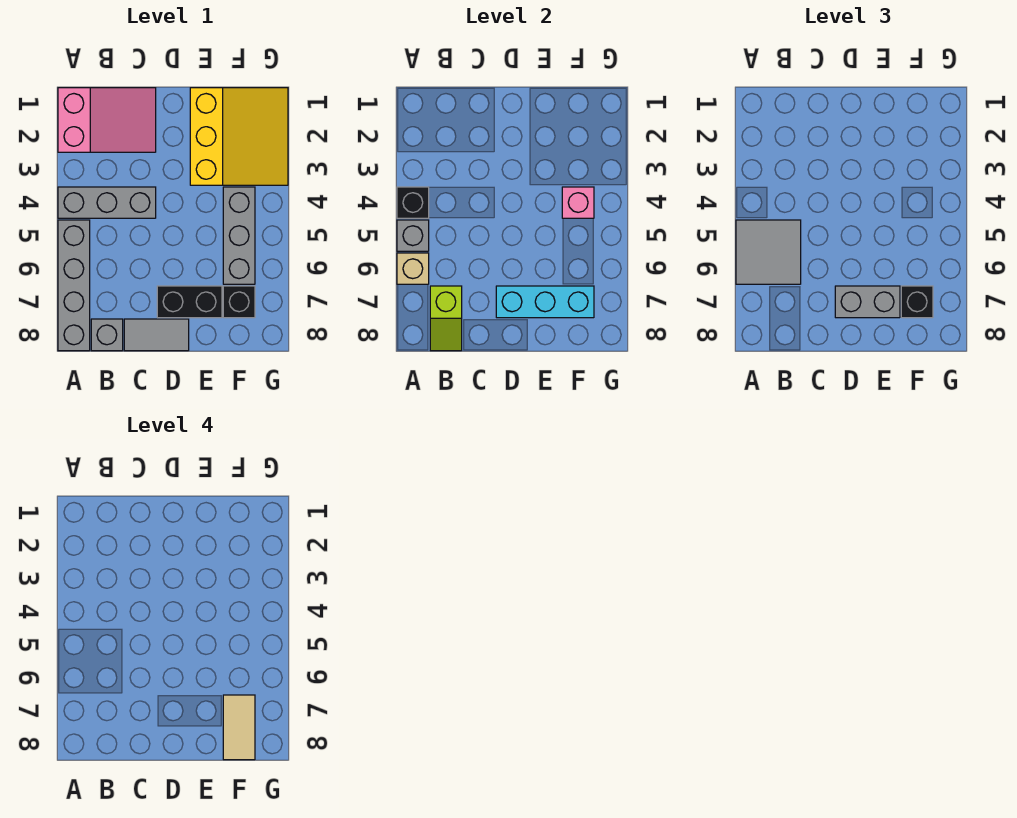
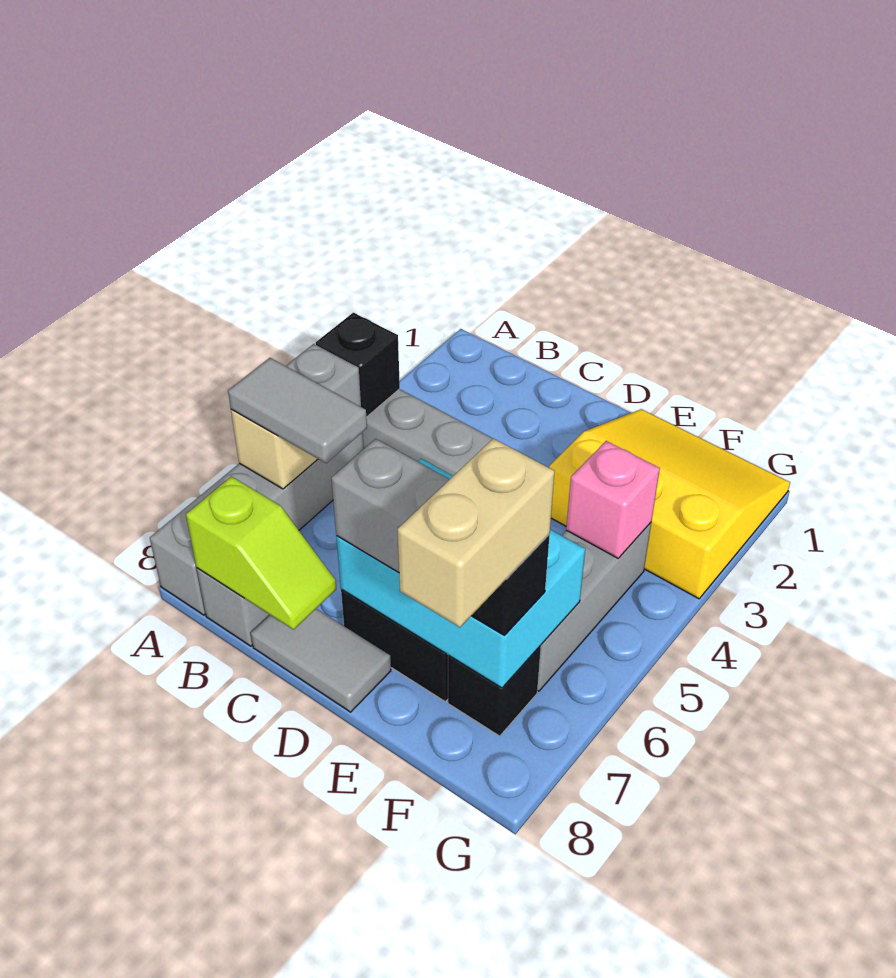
pink 2x3 slope [58,88,156,152] -> none
grey 2x2 tile [736,220,801,284] -> grey 1x2 tile [228,358,367,463]
lime 1x2 slope [430,286,462,351] -> lime 1x2 slope turned to [186,477,336,630]
cyan 1x3 brick [496,286,594,318] -> cyan 2x3 brick [336,459,585,688]
yellow 3x3 slope [190,88,288,185] -> yellow 3x3 slope turned to [549,409,790,599]
tan 1x2 tile [223,695,255,760] -> tan 1x2 brick [398,439,555,627]

